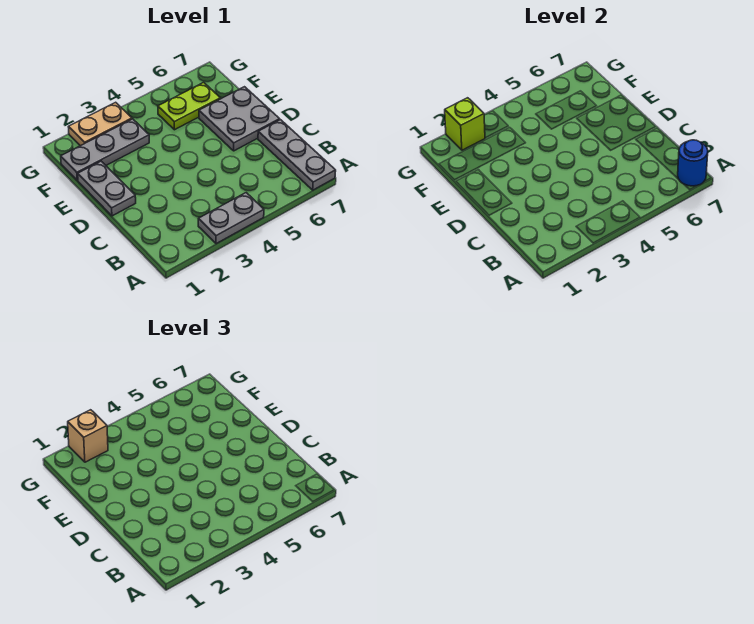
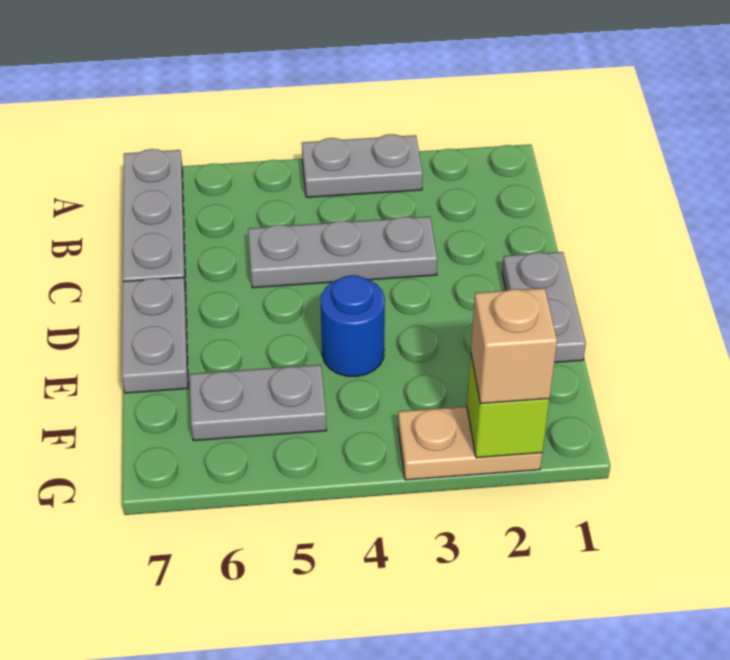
blue 1x1 round brick [678,140,708,186] -> blue 1x1 round brick moved to [321,275,385,377]
grey 2x2 plate [199,87,280,151] -> grey 1x2 plate [122,277,188,393]
grey 1x3 plate [61,119,149,180] -> grey 1x3 plate moved to [248,216,438,288]
lime 1x2 plate [158,82,220,130] -> grey 1x2 plate [190,365,326,441]

